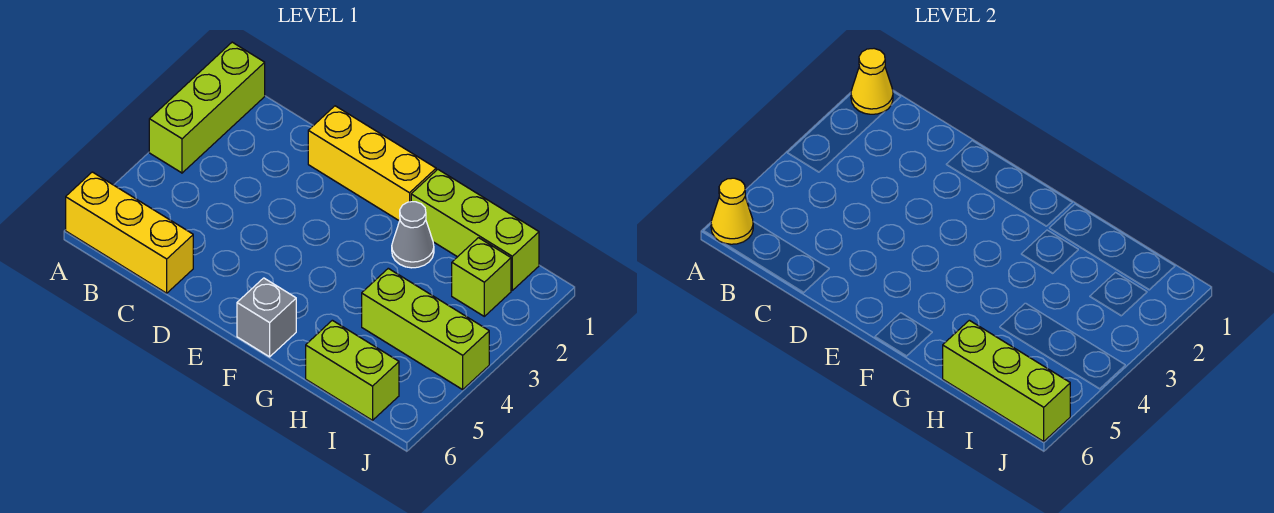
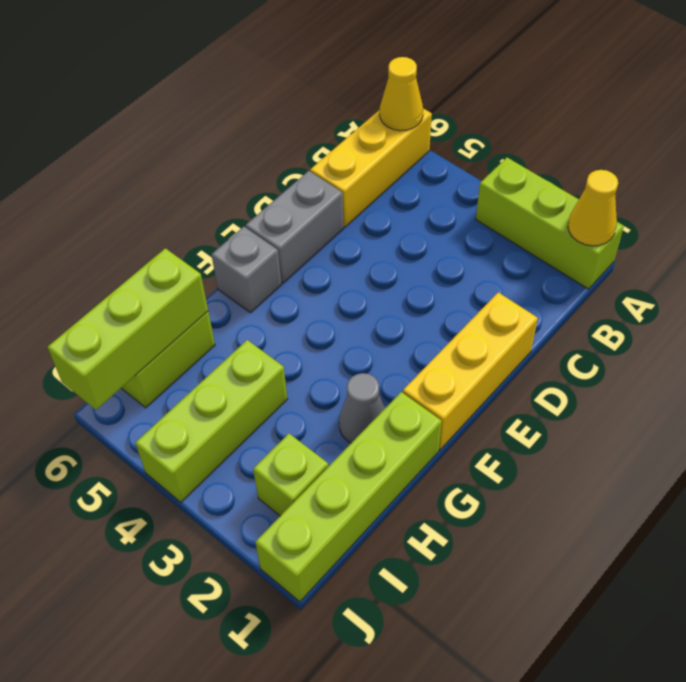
none -> grey 1x2 brick [245,171,344,283]
lime 1x3 brick [411,169,539,290] -> lime 1x4 brick [255,392,442,602]

